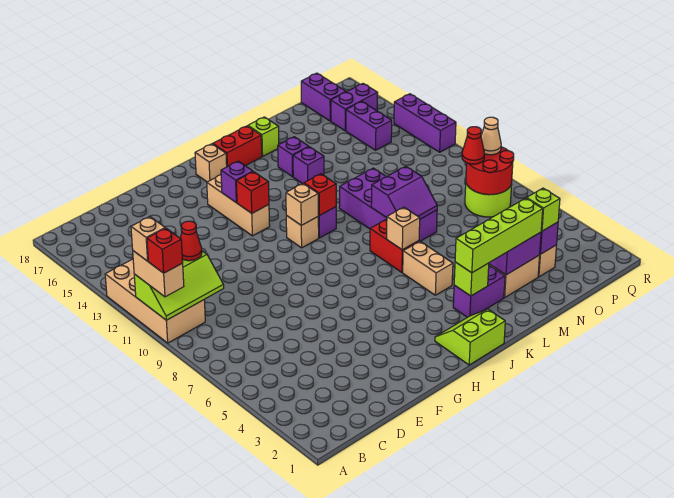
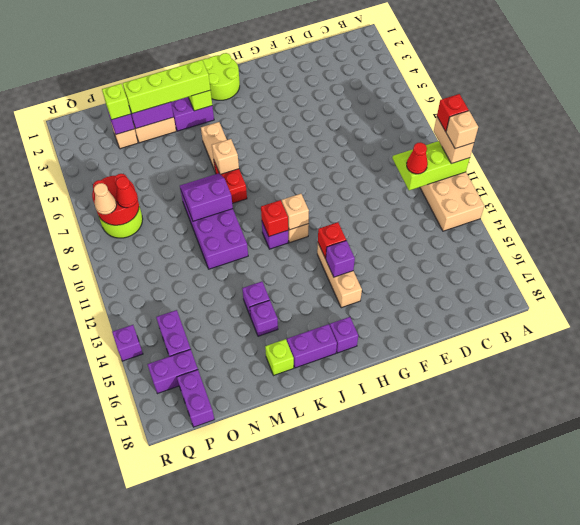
lime 2x2 slope [435,309,505,365] -> lime 2x2 round brick [203,53,240,100]
tan 1x1 brick [195,144,227,182] -> purple 1x1 brick [330,317,358,353]
red 1x2 brick [213,126,262,167] -> purple 1x2 brick [287,324,337,368]
purple 1x3 brick [394,94,456,152] -> purple 1x1 brick [112,325,143,361]

